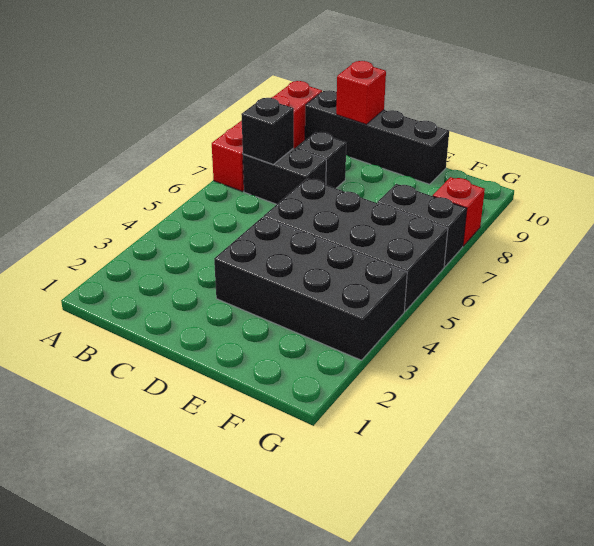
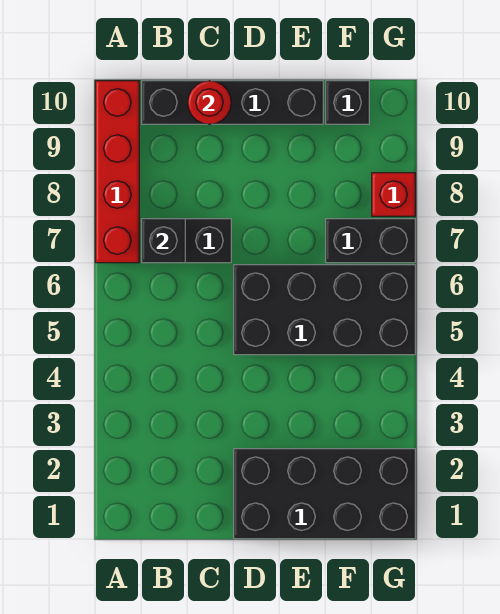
black 1x1 brick [296,132,346,188] -> black 1x1 brick moved to [326,81,369,124]
red 1x1 brick [336,61,386,124] -> red 1x1 round brick [188,81,231,124]
black 2x4 brick [214,217,407,360] -> black 2x4 brick moved to [234,449,415,539]

